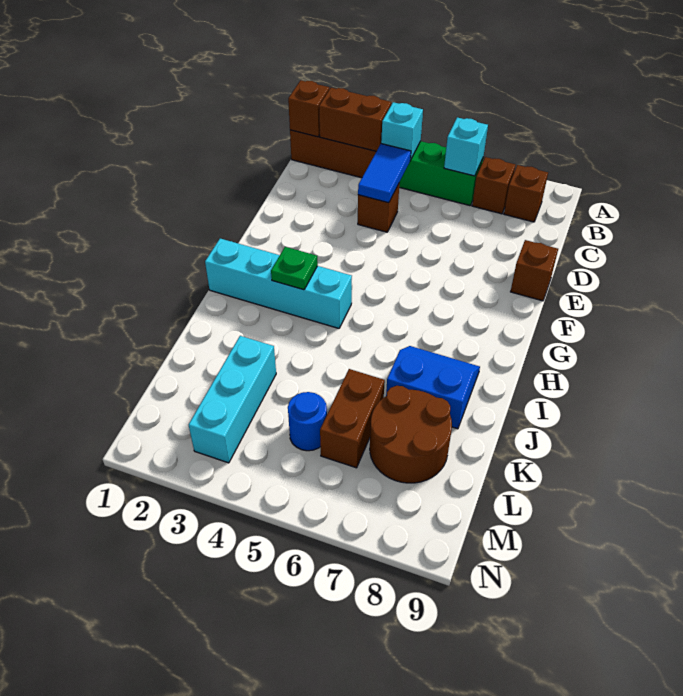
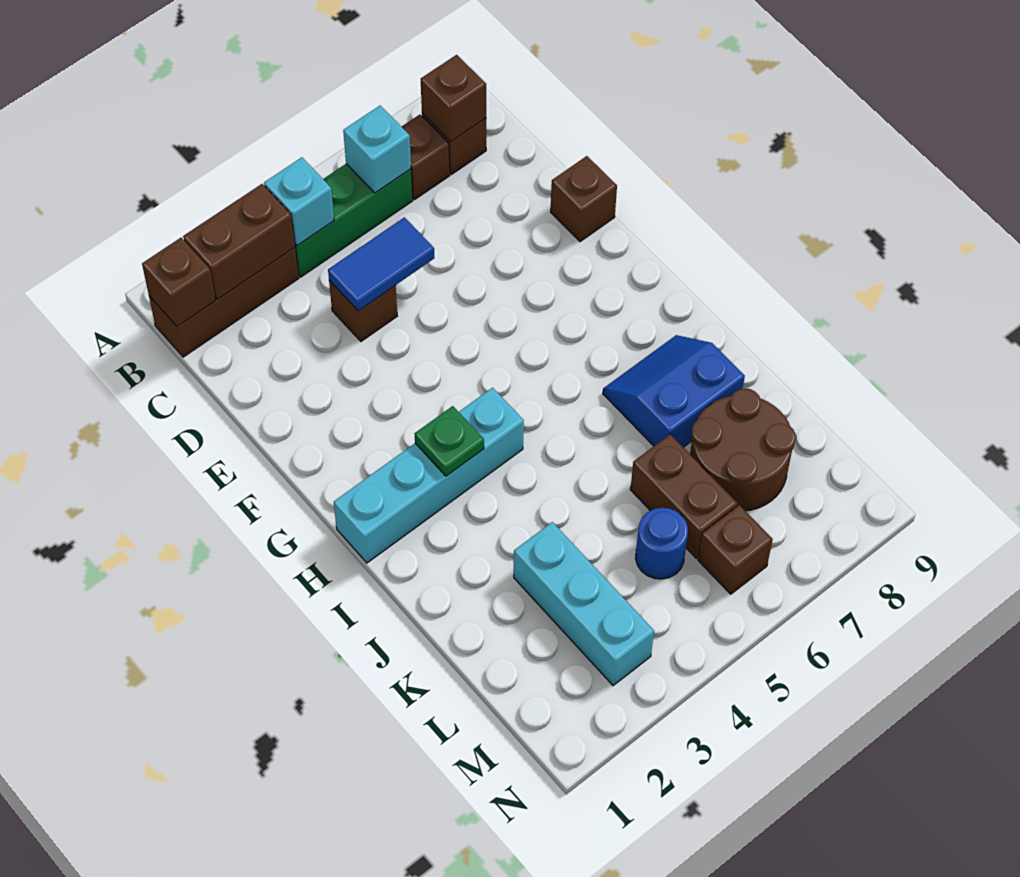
none -> brown 1x1 brick [421,55,486,142]
blue 1x2 tile [358,144,411,203] -> blue 1x2 tile turned to [328,217,434,311]
none -> brown 1x1 brick [698,505,773,594]

